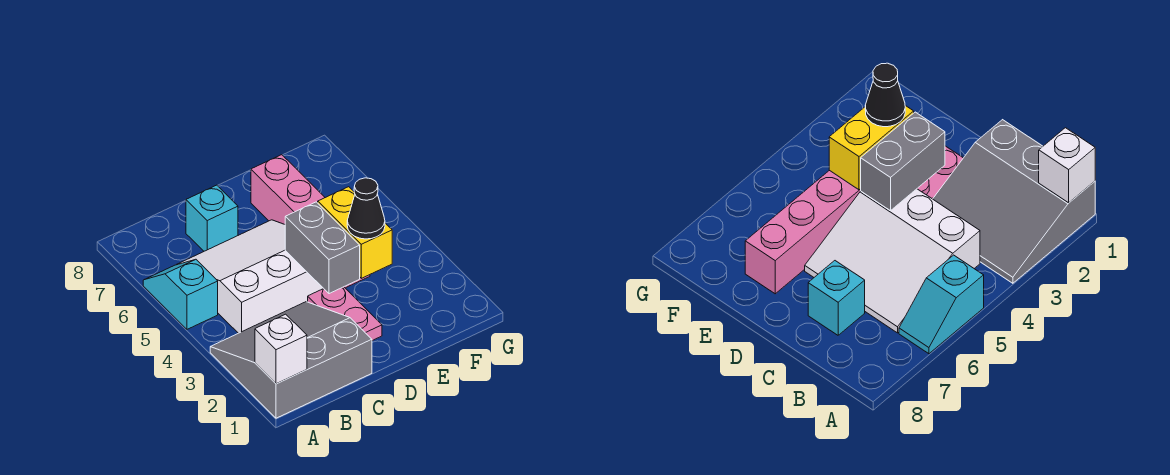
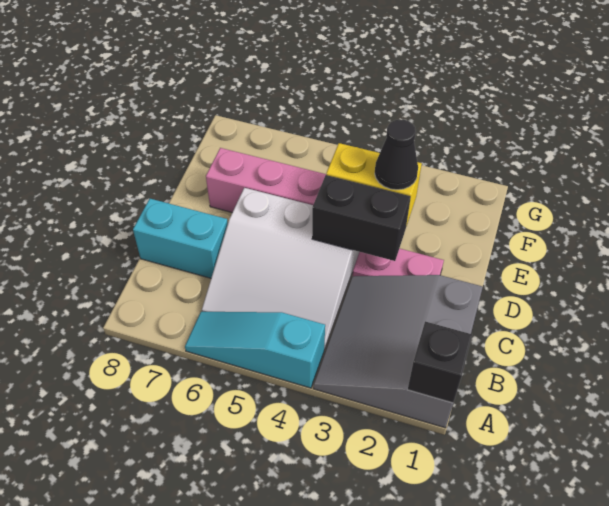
white 1x1 brick [255,314,307,384] -> black 1x1 brick [408,321,472,403]
cyan 1x2 slope [143,259,218,329] -> cyan 1x3 slope [185,312,325,388]
white 3x3 slope [176,220,324,333] -> white 3x3 slope turned to [202,188,359,350]
cyan 1x1 brick [186,185,238,251] -> cyan 1x2 brick [133,199,228,278]
grey 1x2 brick [285,202,360,294] -> black 1x2 brick [312,175,411,261]

